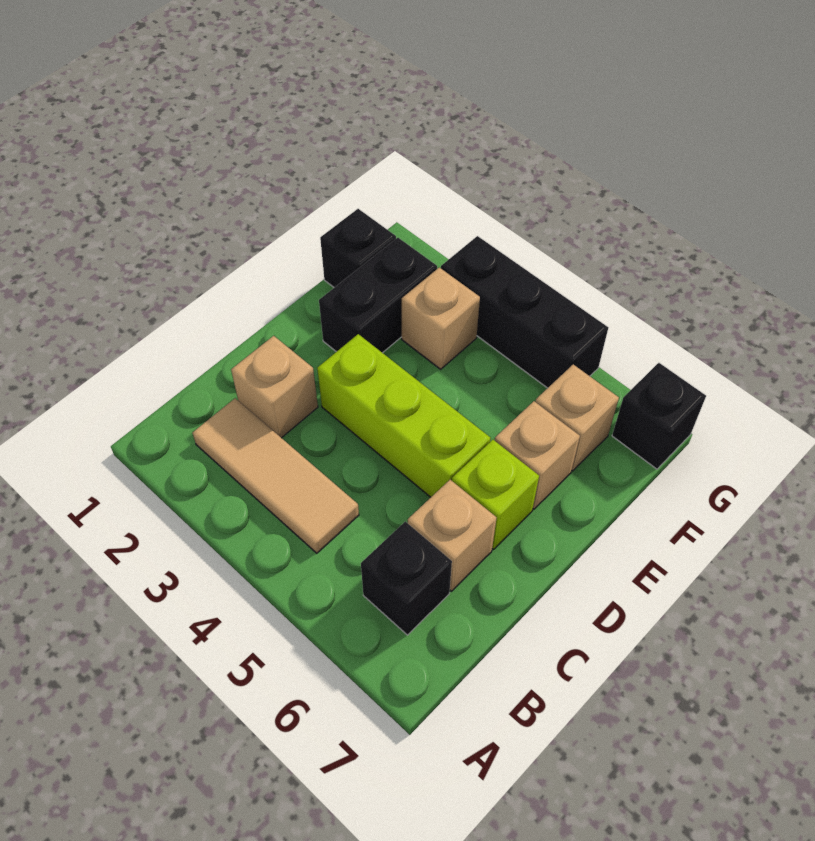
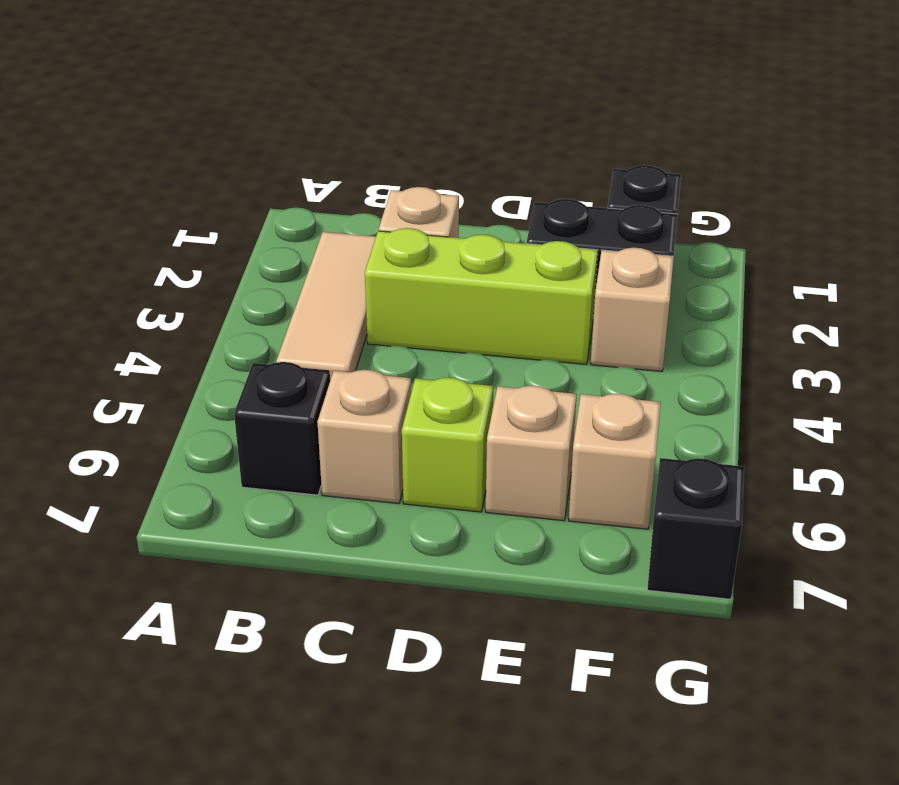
lime 1x3 brick [317,334,491,497] -> lime 1x3 brick turned to [365,228,598,364]
black 1x3 brick [441,236,608,388] -> none

